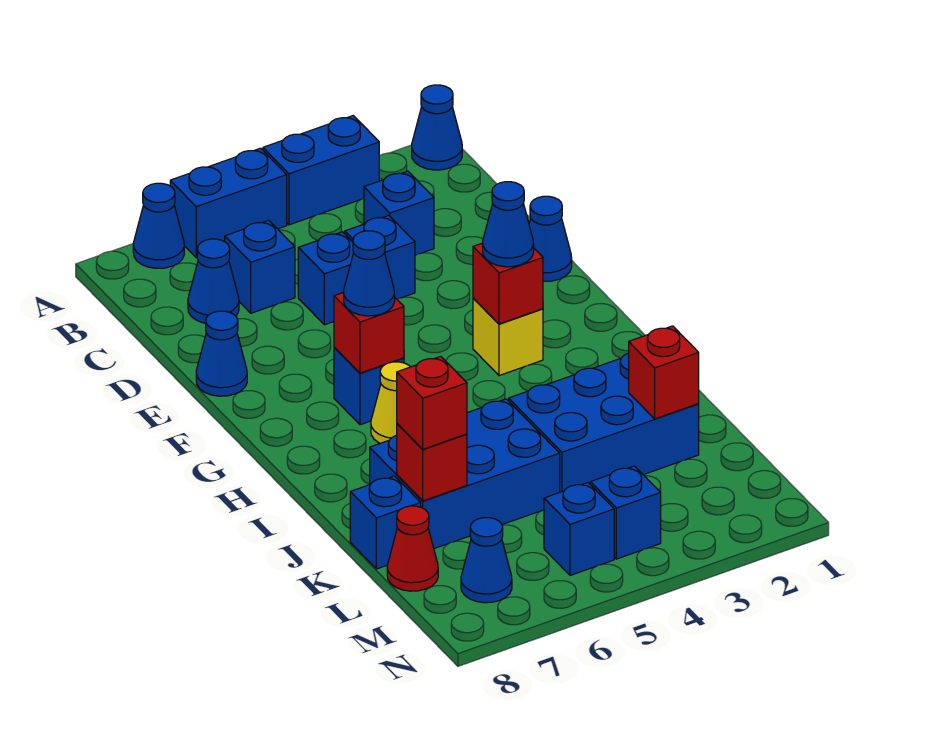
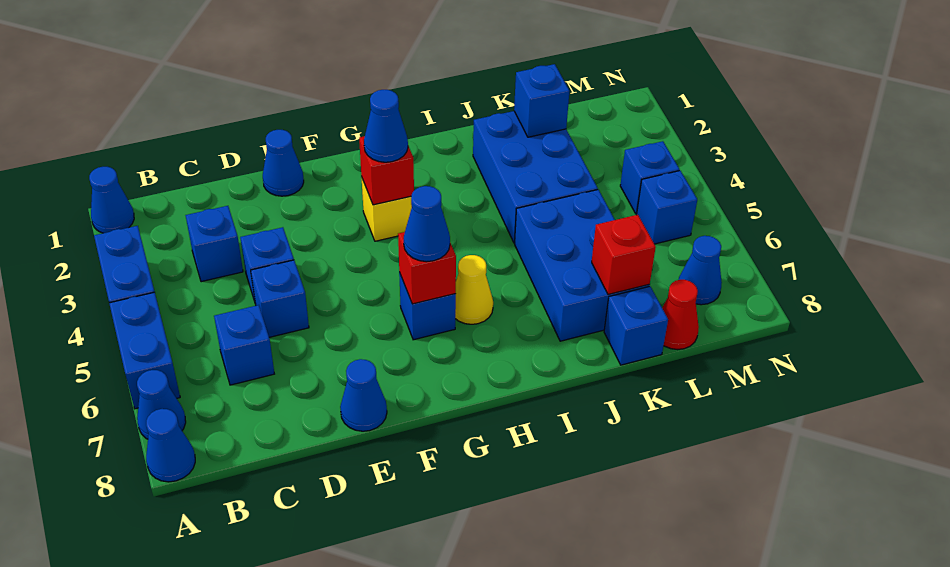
blue 1x1 cone [188,239,239,323] -> blue 1x1 cone moved to [146,409,195,482]
red 1x1 brick [629,326,699,419] -> blue 1x1 brick [514,64,569,137]
red 1x1 brick [397,356,467,449] -> none

